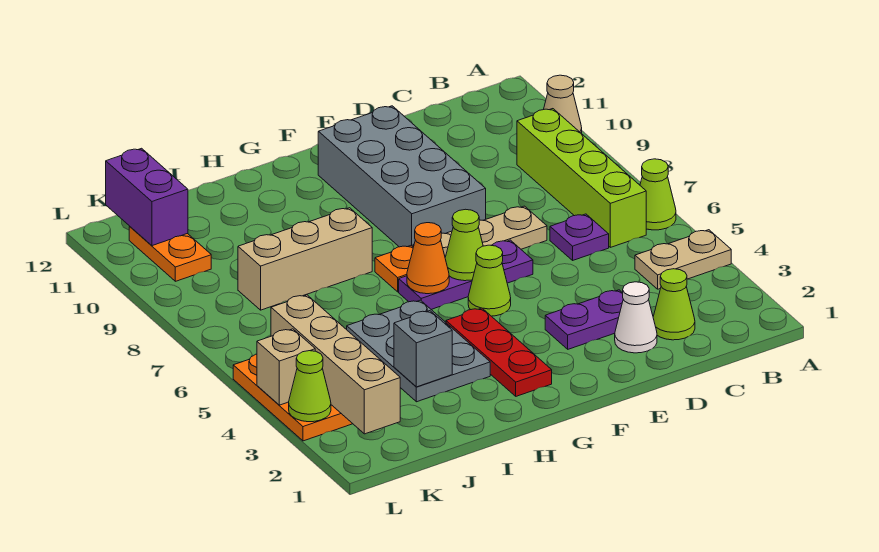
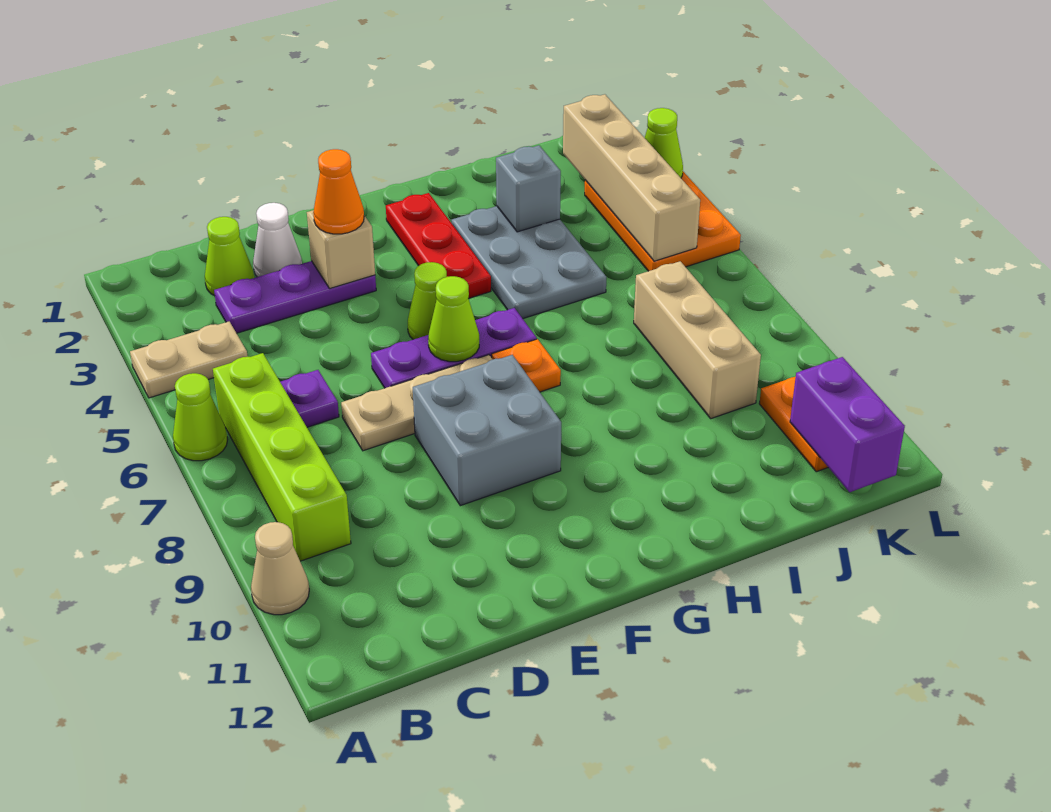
purple 1x2 plate [545,290,623,349] -> purple 1x3 plate [214,261,376,333]
grey 2x4 brick [318,106,486,247] -> grey 2x2 brick [413,355,561,506]
orange 1x1 cone [407,223,449,294] -> orange 1x1 cone moved to [313,149,364,234]
tan 1x3 brick [238,208,372,310] -> tan 1x3 brick turned to [634,261,761,419]
tan 1x1 brick [257,329,315,405] -> tan 1x1 brick moved to [307,210,375,289]

